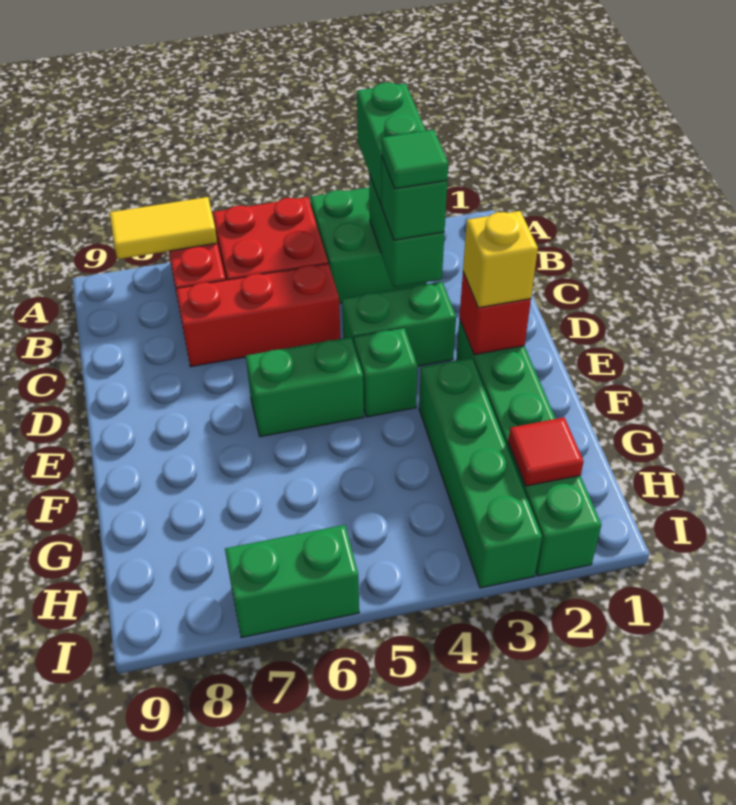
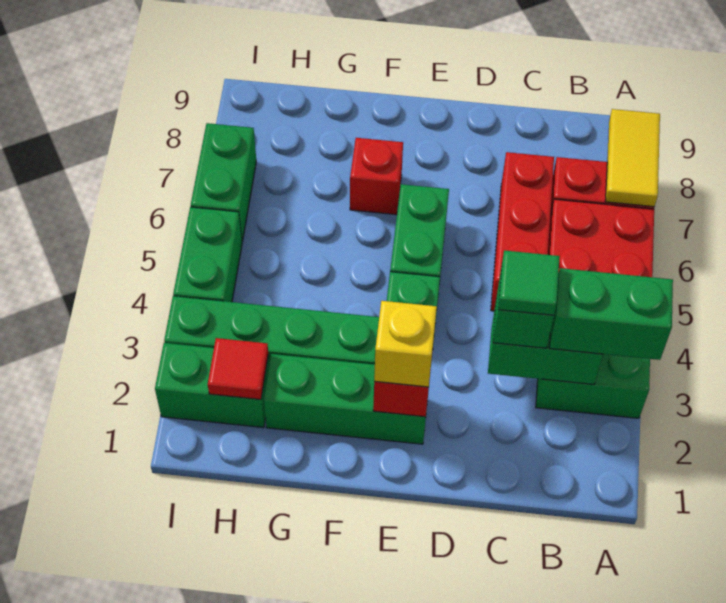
green 1x2 brick [342,282,456,366] -> green 1x2 brick moved to [173,207,242,302]
none -> red 1x1 brick [350,138,403,215]

